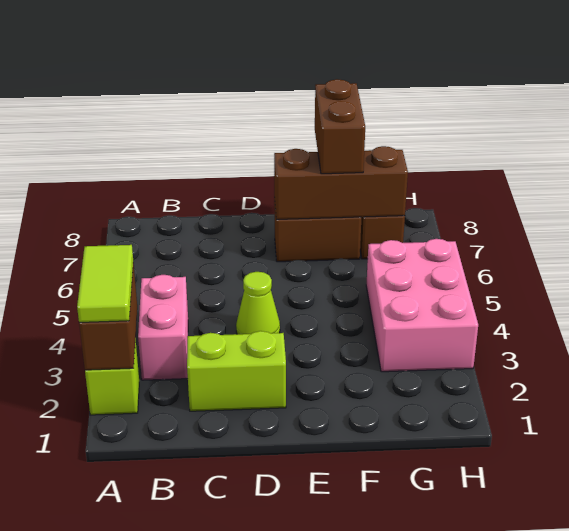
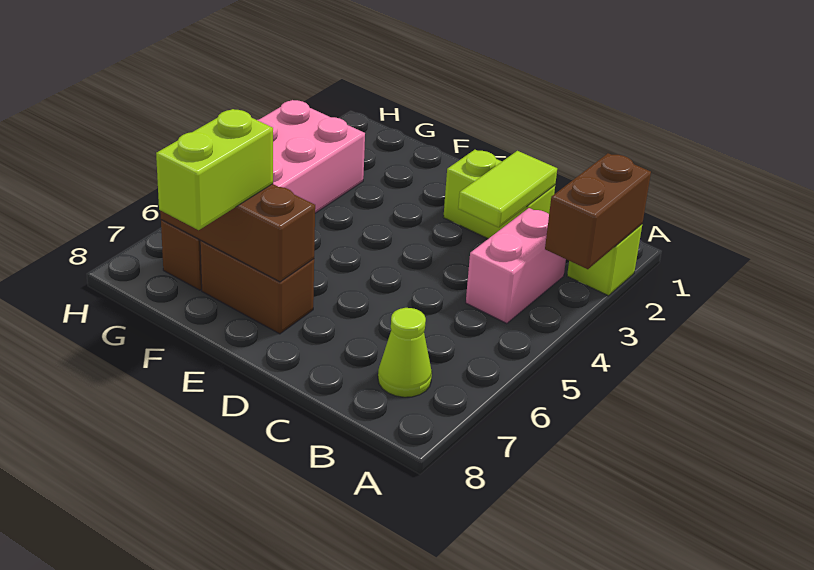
lime 1x2 tile [77,245,133,322] -> lime 1x2 tile moved to [458,151,557,228]
lime 1x1 cone [236,272,280,334] -> lime 1x1 cone moved to [378,308,432,397]
brown 1x2 brick [315,79,365,174] -> lime 1x2 brick [156,109,273,230]

